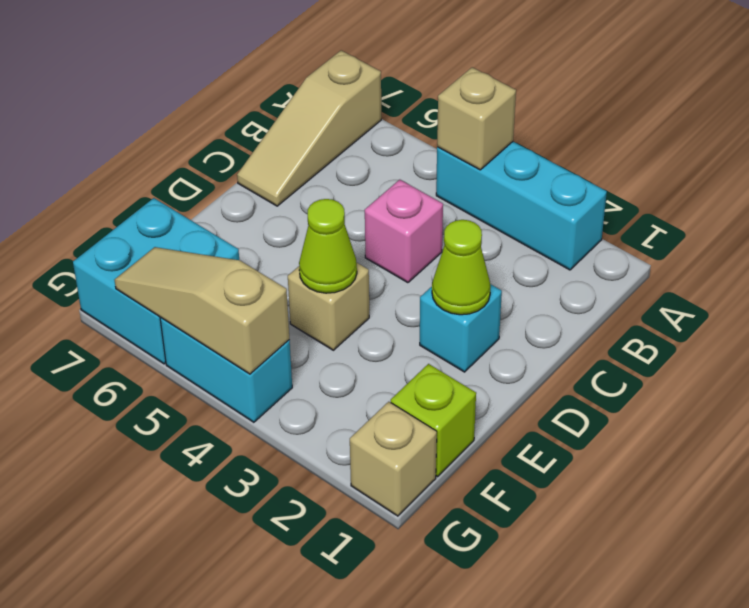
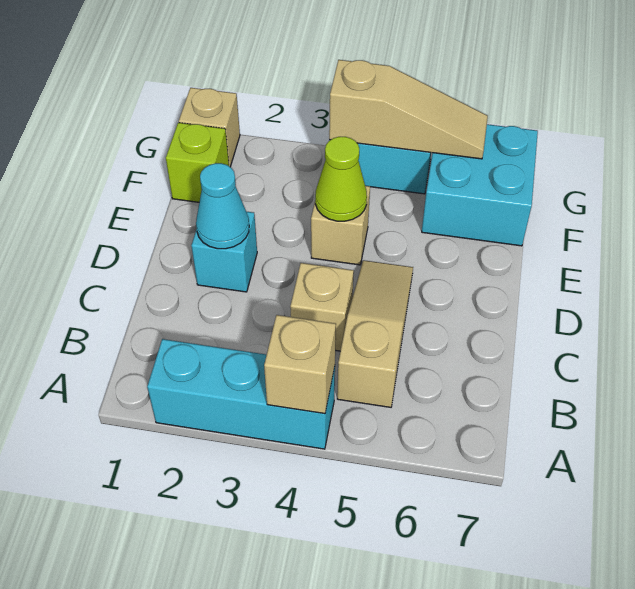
tan 1x3 slope [237,50,381,206] -> tan 1x3 slope moved to [337,260,413,407]
pink 1x1 brick [365,180,443,283] -> tan 1x1 brick [290,263,354,351]
lime 1x1 cone [432,220,491,315] -> cyan 1x1 cone [196,163,249,249]

